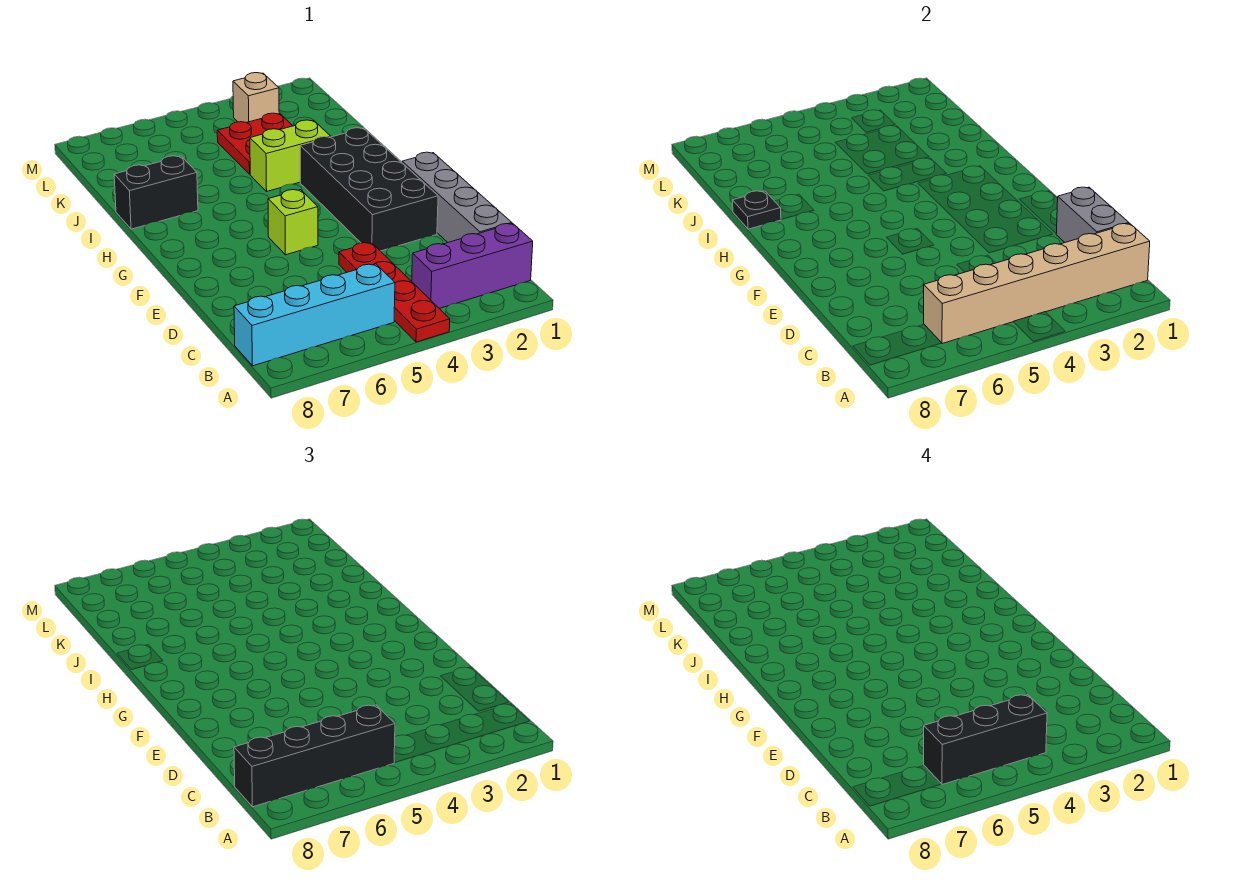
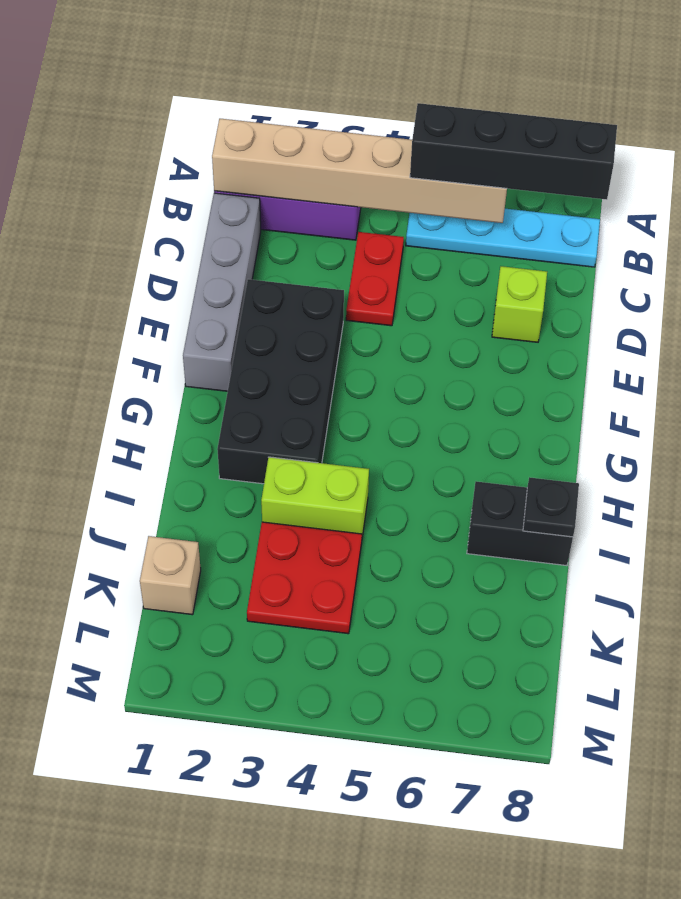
red 1x4 plate [339,242,450,342] -> red 1x2 plate [346,232,404,326]
black 1x3 brick [924,695,1047,785] -> none
cyan 1x4 brick [234,264,395,366] -> cyan 1x4 plate [406,209,600,267]
grey 1x2 brick [1056,187,1129,242] -> none
lime 1x1 brick [268,190,318,255] -> lime 1x1 brick moved to [492,266,547,342]
tan 1x1 brick [233,73,279,123] -> tan 1x1 brick moved to [140,536,201,615]

